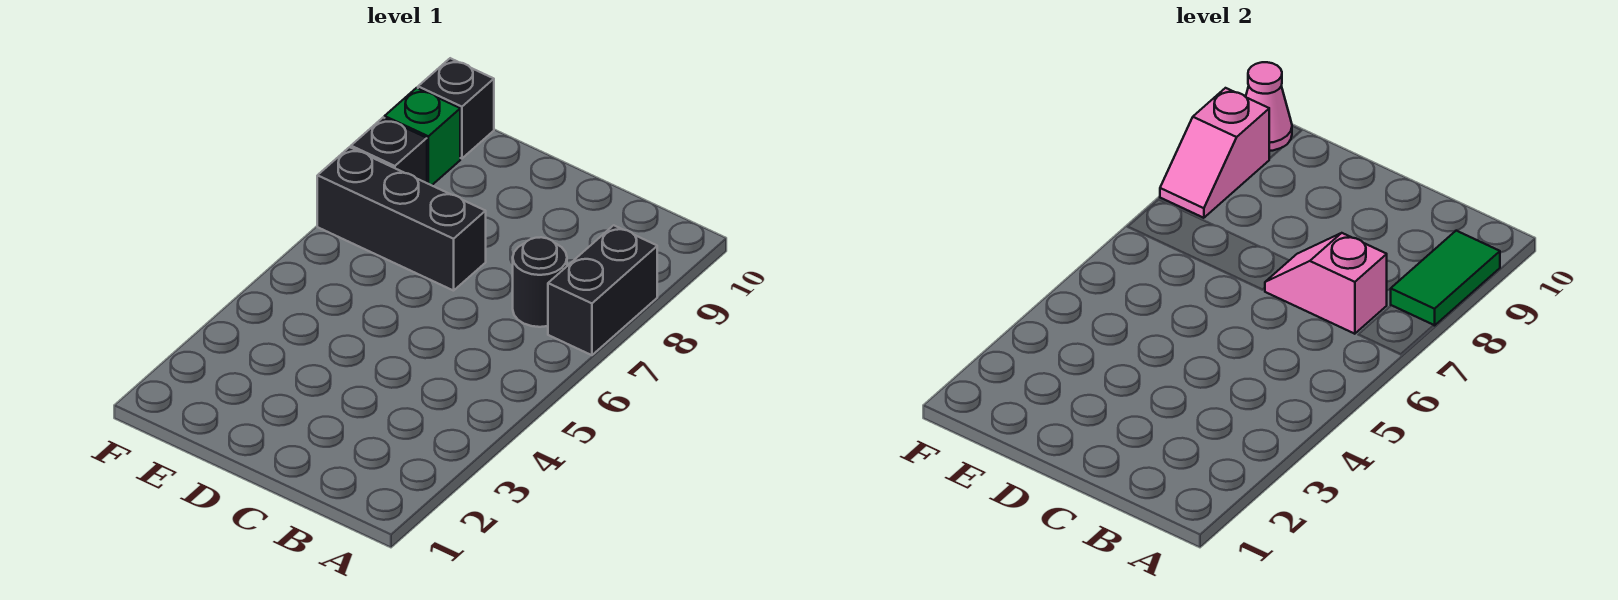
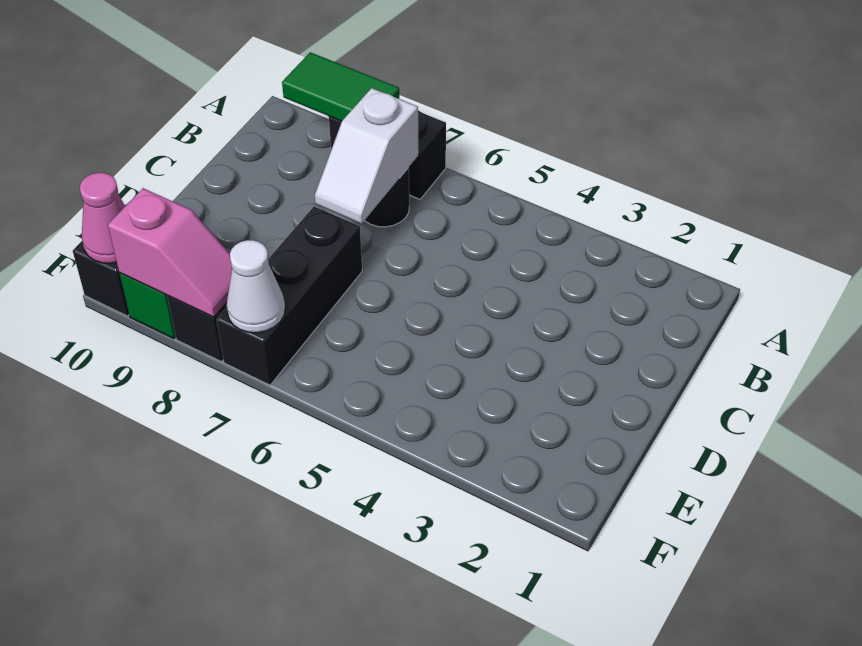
pink 1x2 slope [1265,233,1387,334] -> white 1x2 slope [315,88,419,224]
none -> white 1x1 cone [226,240,285,333]

